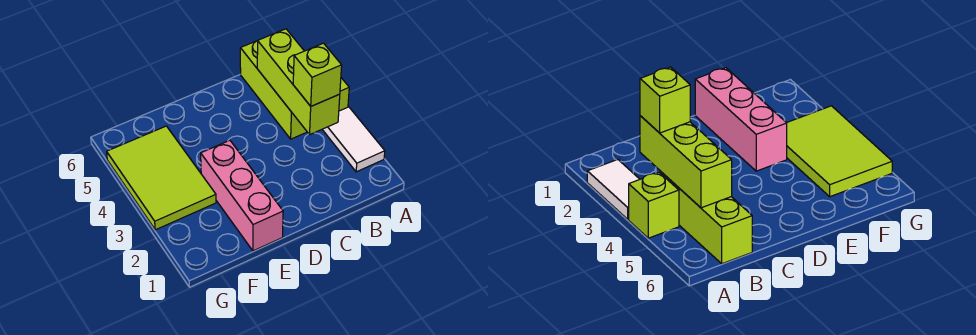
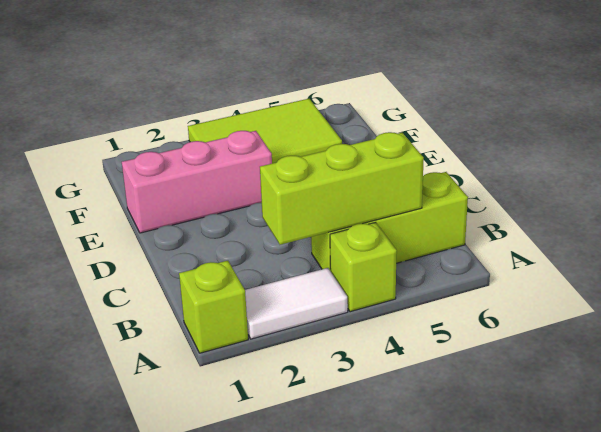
lime 1x1 brick [293,43,342,106] -> lime 1x1 brick moved to [179,261,248,353]

